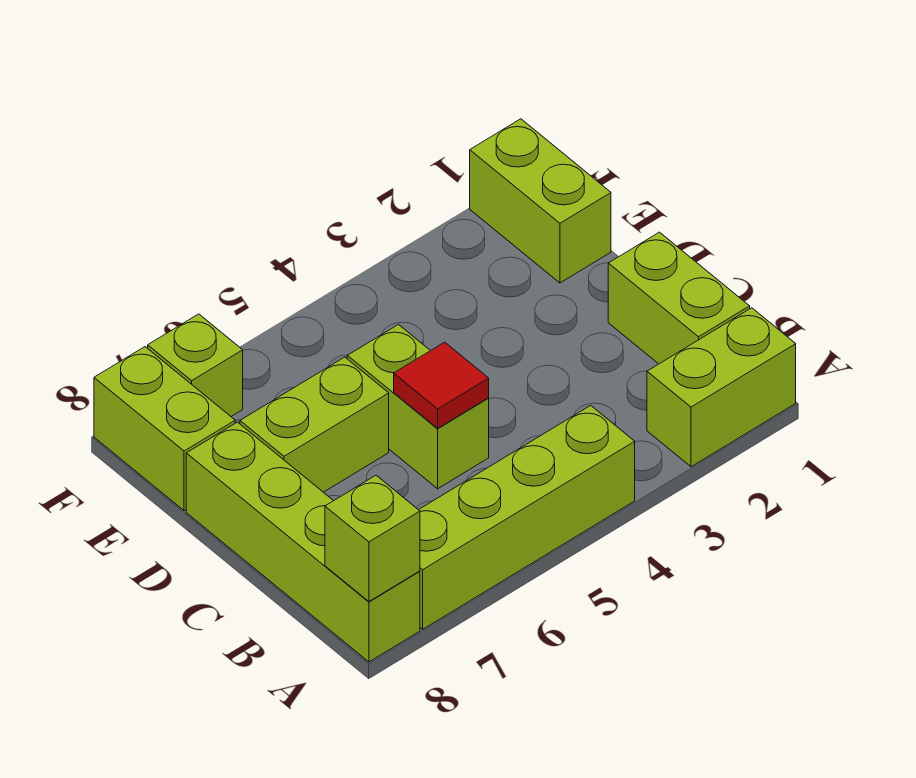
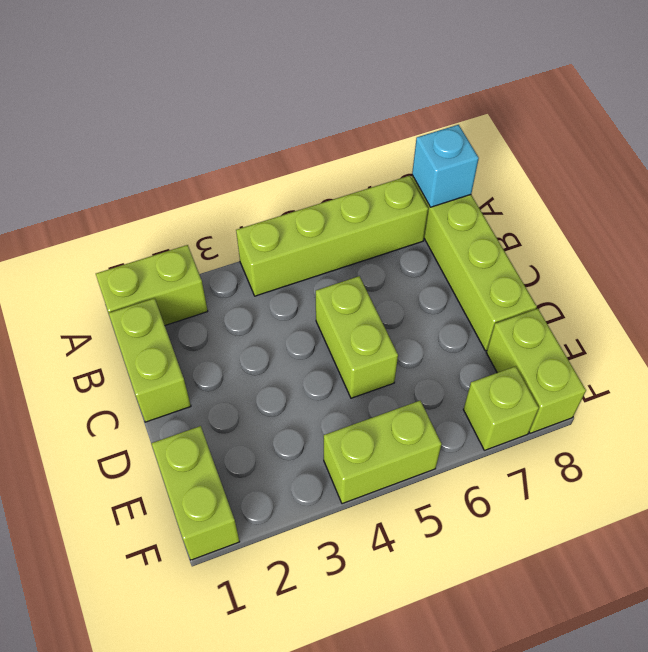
lime 1x1 brick [325,475,420,601] -> cyan 1x1 brick [412,125,479,207]
red 1x1 tile [394,342,489,428] -> none
lime 1x2 brick [240,357,389,492] -> lime 1x2 brick moved to [324,401,442,504]

